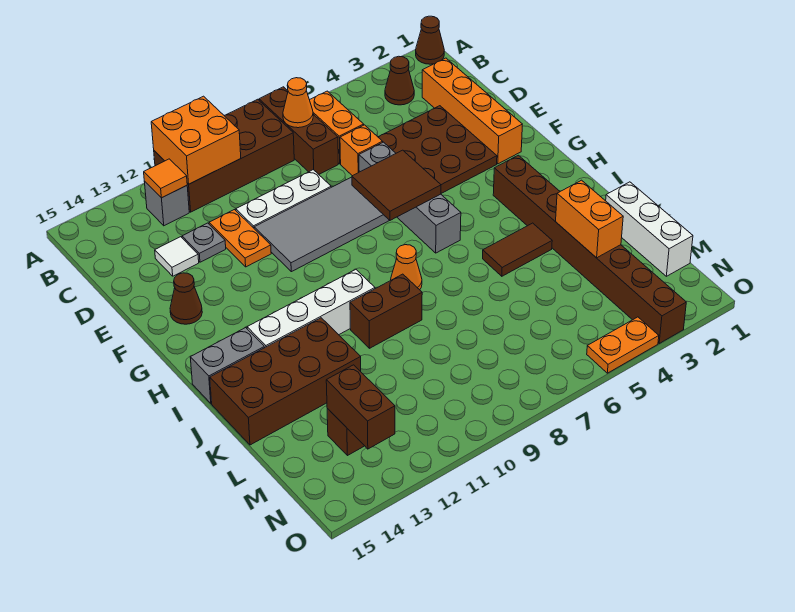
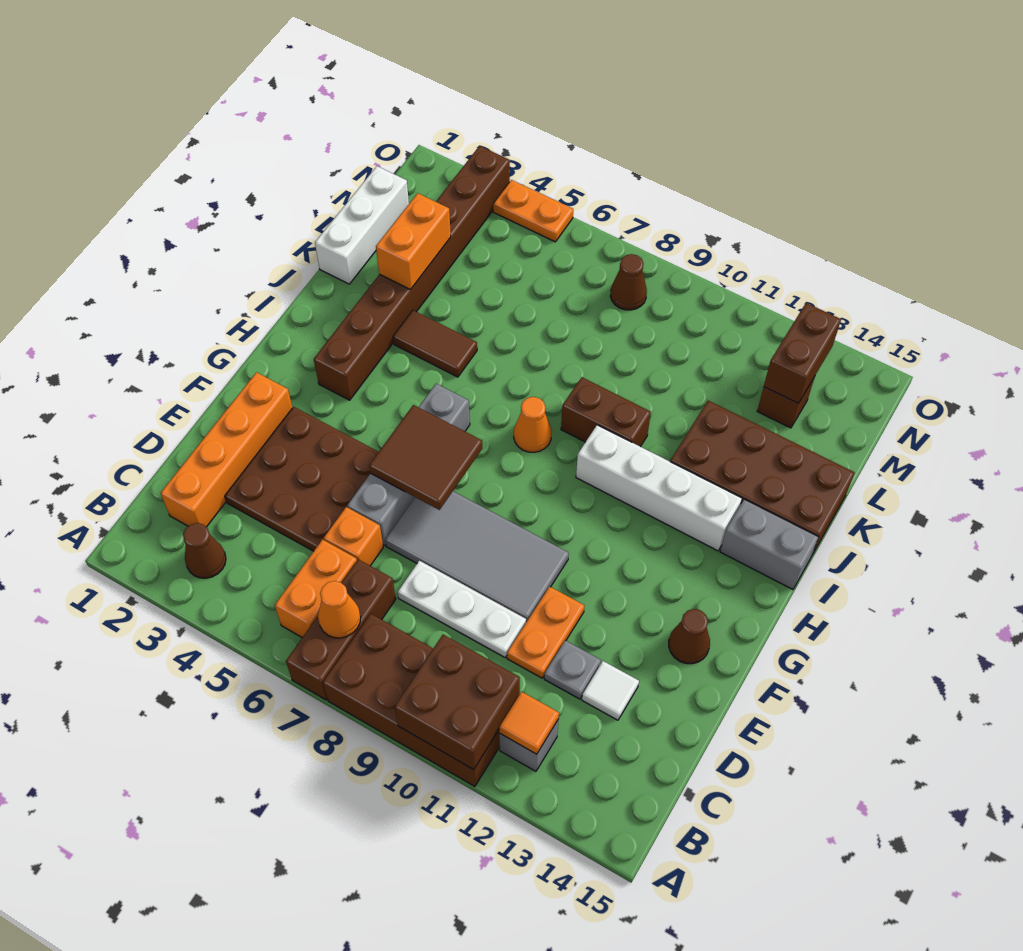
brown 1x1 cone [416,16,444,64] -> brown 1x1 cone moved to [610,254,647,310]
orange 2x2 brick [151,96,241,184] -> brown 2x2 brick [395,635,520,770]

